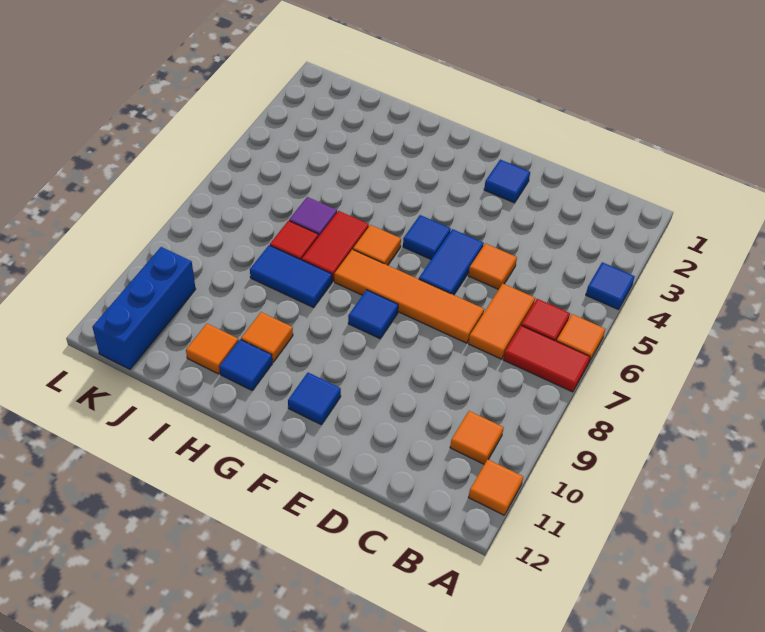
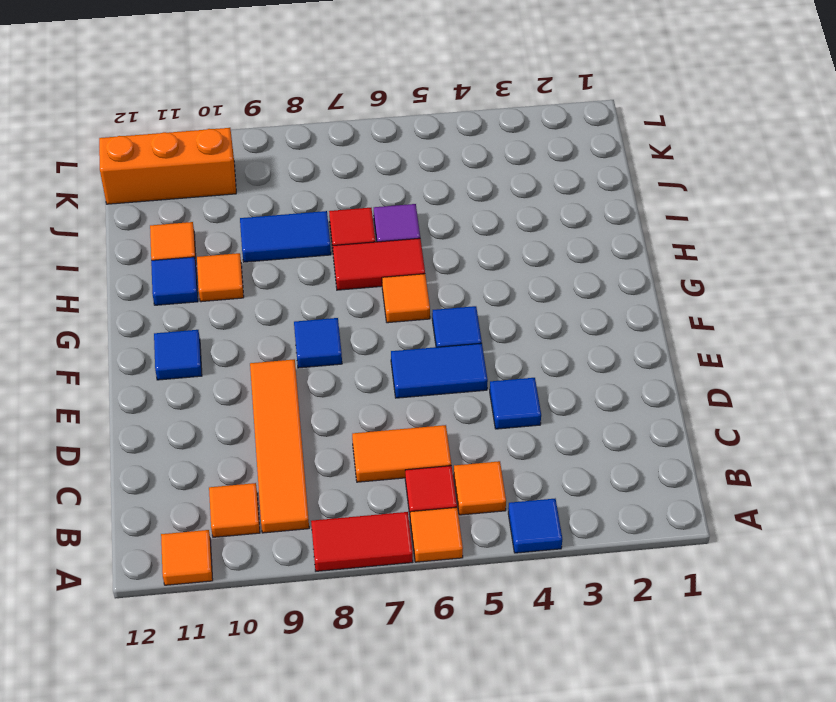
red 1x2 tile [503,326,590,392] -> red 1x2 tile turned to [311,512,413,571]
orange 1x1 tile [468,244,517,290] -> orange 1x1 tile moved to [454,461,506,515]
orange 1x4 tile [334,249,484,343] -> orange 1x4 tile moved to [250,359,309,533]
blue 1x1 tile [484,160,530,203] -> blue 1x1 tile moved to [490,378,541,429]
blue 1x2 tile [250,245,332,308] -> blue 1x2 tile turned to [240,211,331,262]
blue 1x3 brick [92,247,196,369] -> orange 1x3 brick [99,128,236,204]

